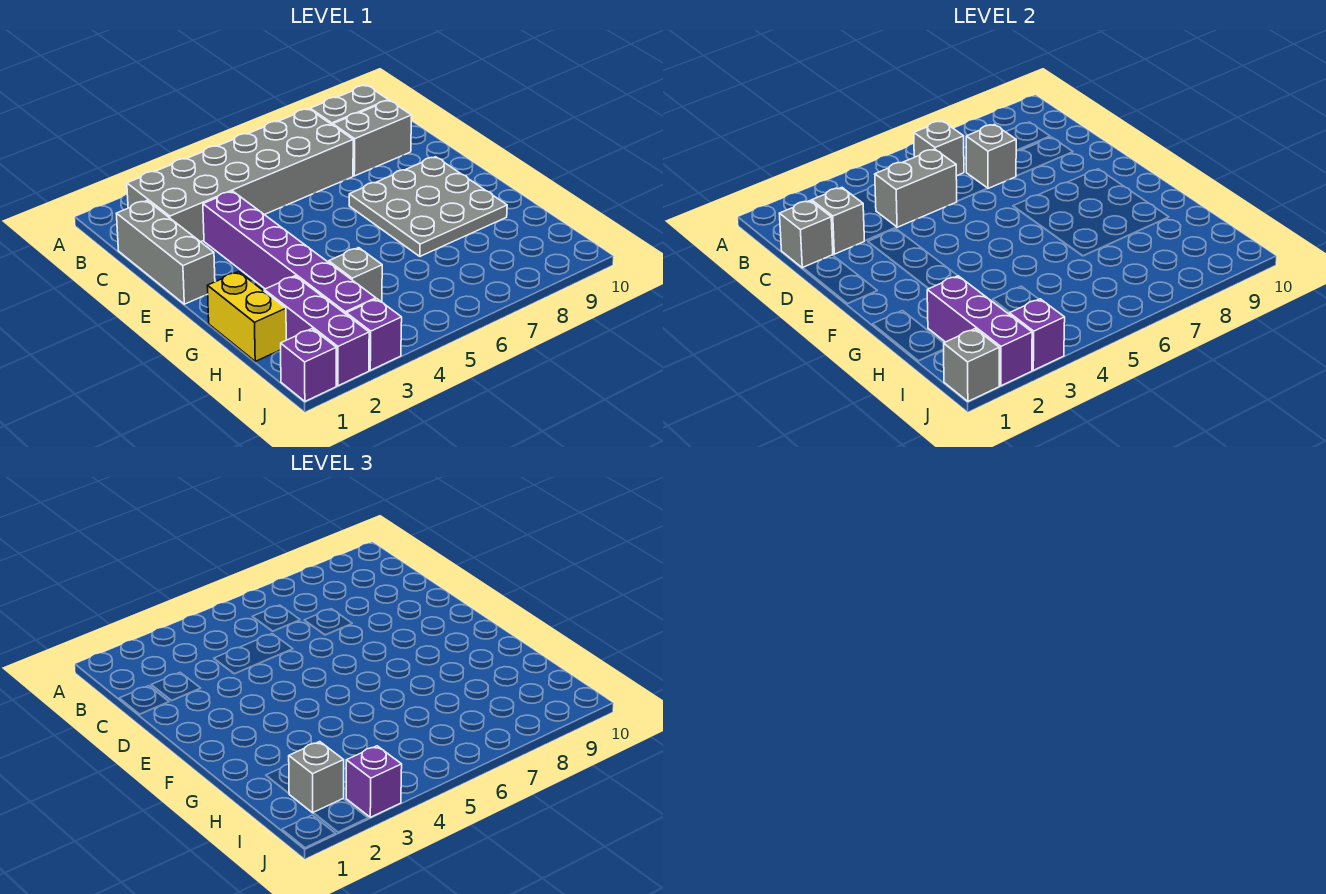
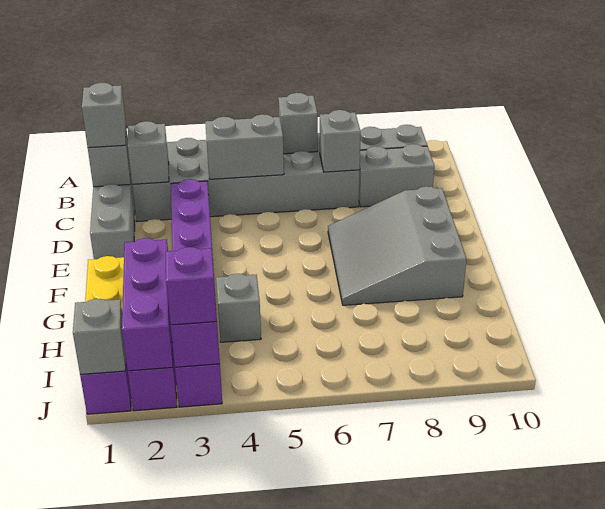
grey 3x3 plate [349,157,507,256] -> grey 3x3 slope [328,186,467,305]
grey 1x1 brick [289,742,344,813] -> grey 1x1 brick moved to [82,83,126,148]

